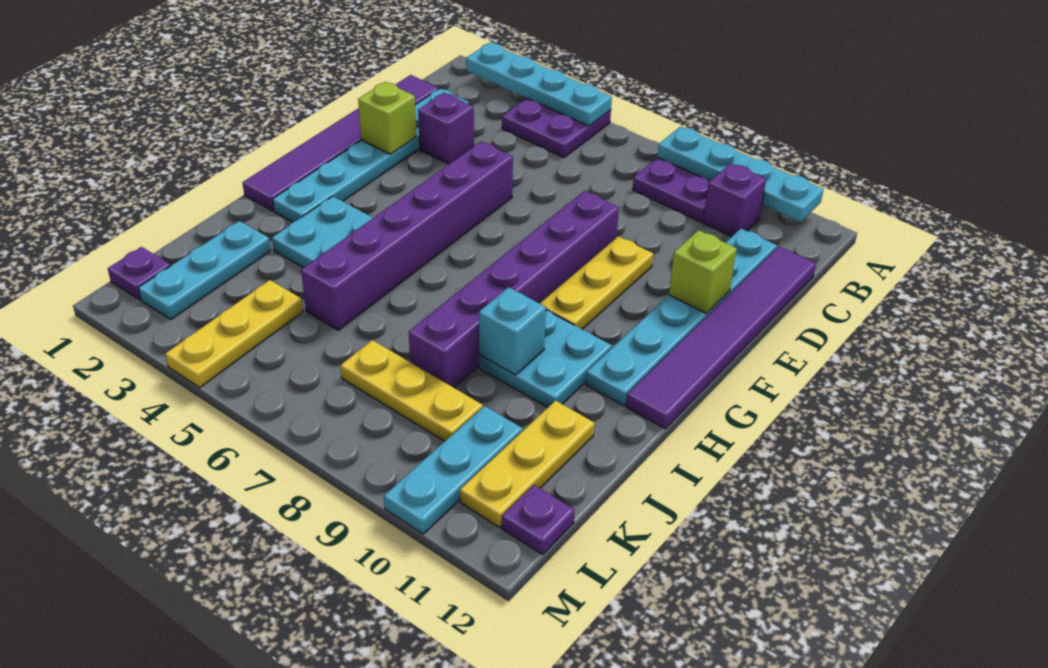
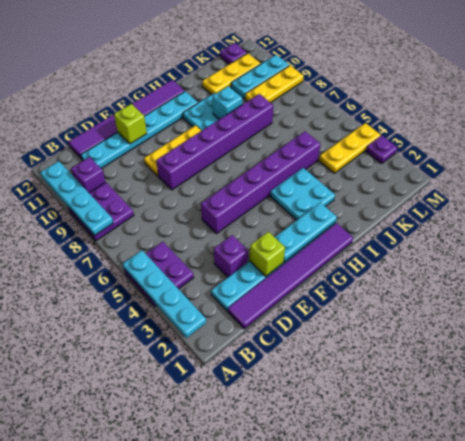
cyan 1x3 plate [138,221,271,319] -> cyan 1x3 plate moved to [275,203,337,262]
yellow 1x3 plate [340,340,483,441] -> yellow 1x3 plate turned to [245,65,304,103]
purple 1x1 plate [108,247,171,300] -> purple 1x1 plate moved to [366,135,397,163]

